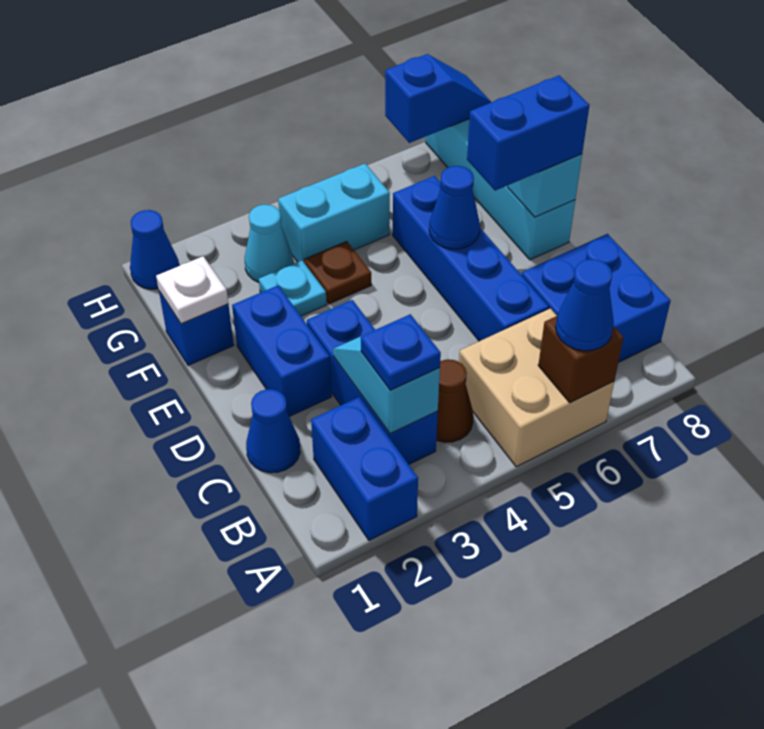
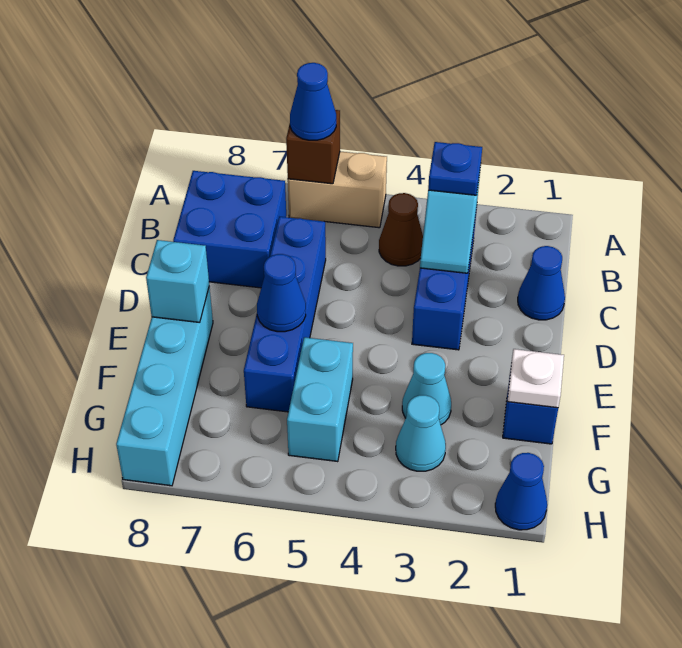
blue 1x2 brick [311,397,418,540] -> none
tan 2x2 brick [459,308,614,467] -> tan 1x2 brick [288,151,387,228]
blue 1x2 brick [232,285,332,416] -> none
blue 1x2 brick [467,75,589,191] -> none
cyan 1x1 plate [259,261,327,316] -> cyan 1x1 cone [402,353,451,425]
brown 1x1 plate [305,242,371,304] -> none
cyan 1x2 brick [278,164,390,263] -> cyan 1x2 brick turned to [287,337,353,462]
blue 1x2 slope [385,54,491,143] -> none

